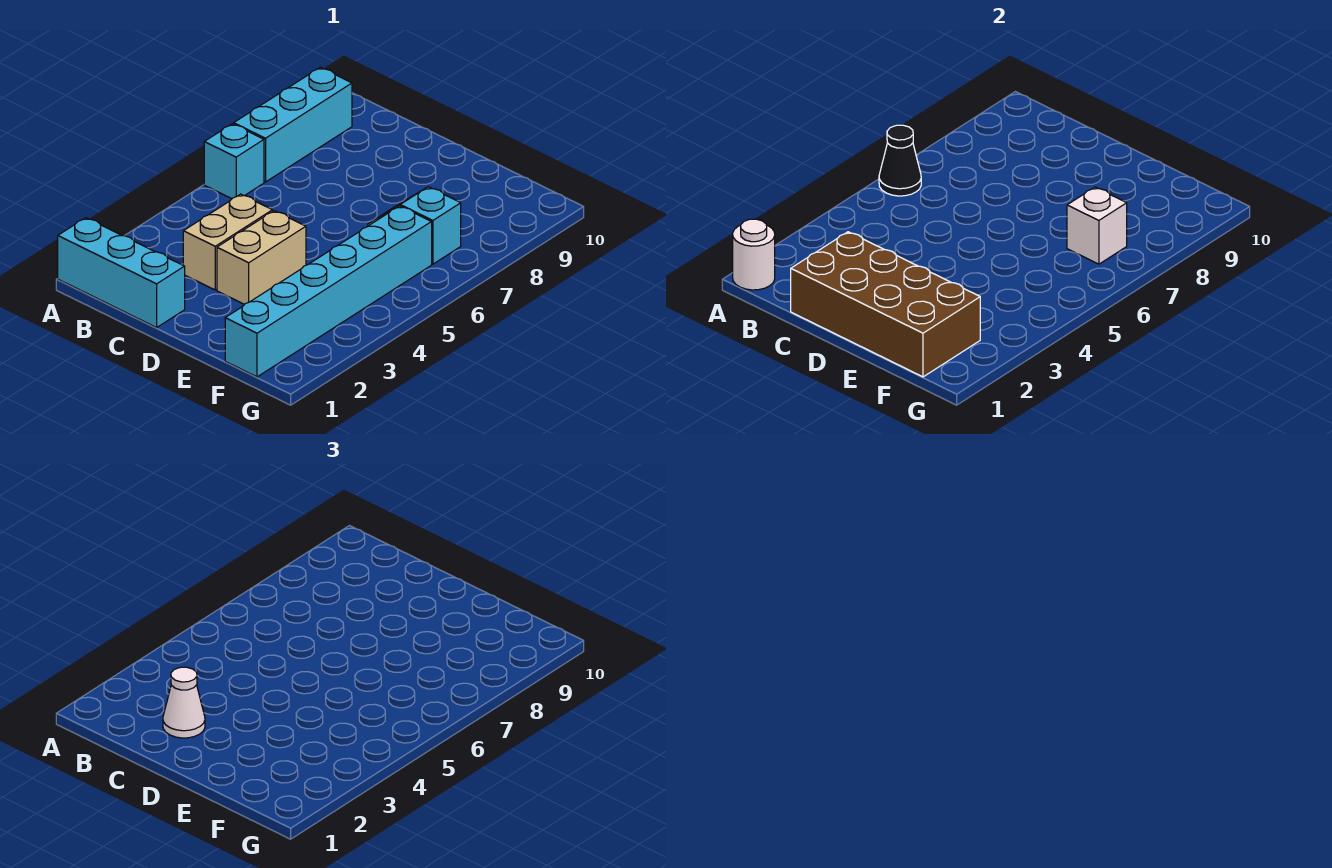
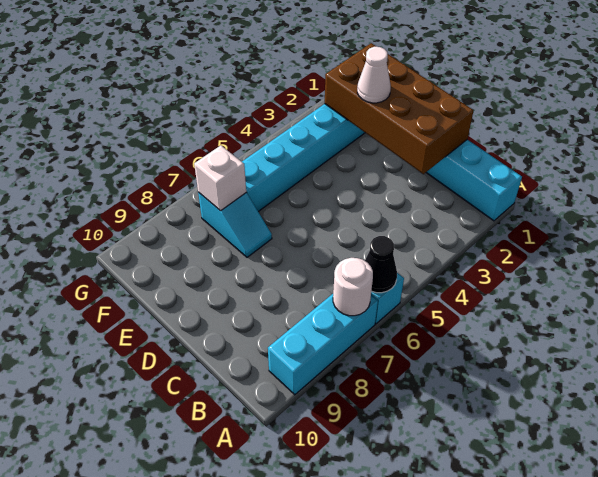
white 1x1 round brick [733,219,775,290] -> white 1x1 round brick moved to [333,258,373,316]
white 1x1 cone [163,667,205,738] -> white 1x1 cone moved to [357,47,391,103]
tan 1x2 brick [183,194,272,290] -> none
tan 1x2 brick [217,211,306,304] -> none

